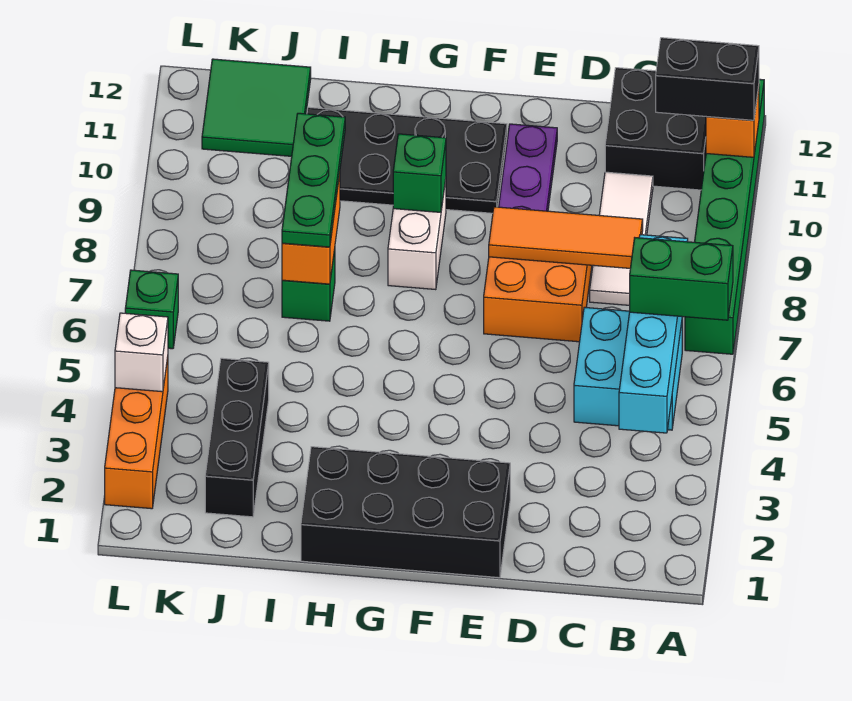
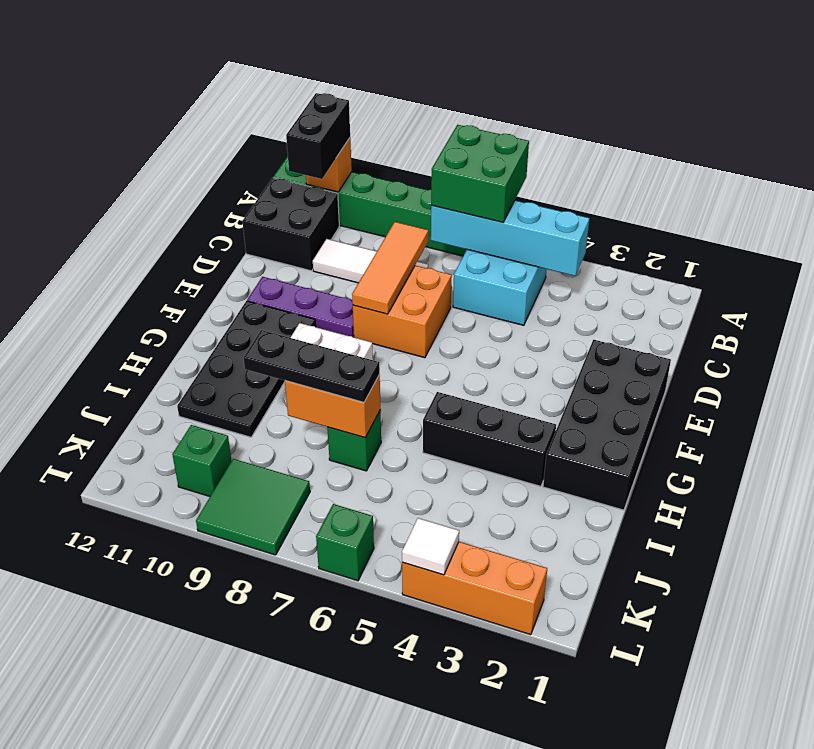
green 1x2 brick [630,238,733,320] -> green 2x2 brick [431,125,529,222]
green 1x1 brick [393,134,446,212] -> green 1x1 brick moved to [172,425,232,496]
green 1x3 plate [282,113,345,247] -> black 1x3 plate [244,330,380,402]
black 1x3 brick [205,358,269,517] -> black 1x3 brick moved to [423,392,556,486]
green 2x2 tile [202,59,311,156] -> green 2x2 tile moved to [196,459,310,555]
white 1x1 brick [115,313,168,392] -> white 1x1 tile [402,518,459,575]

